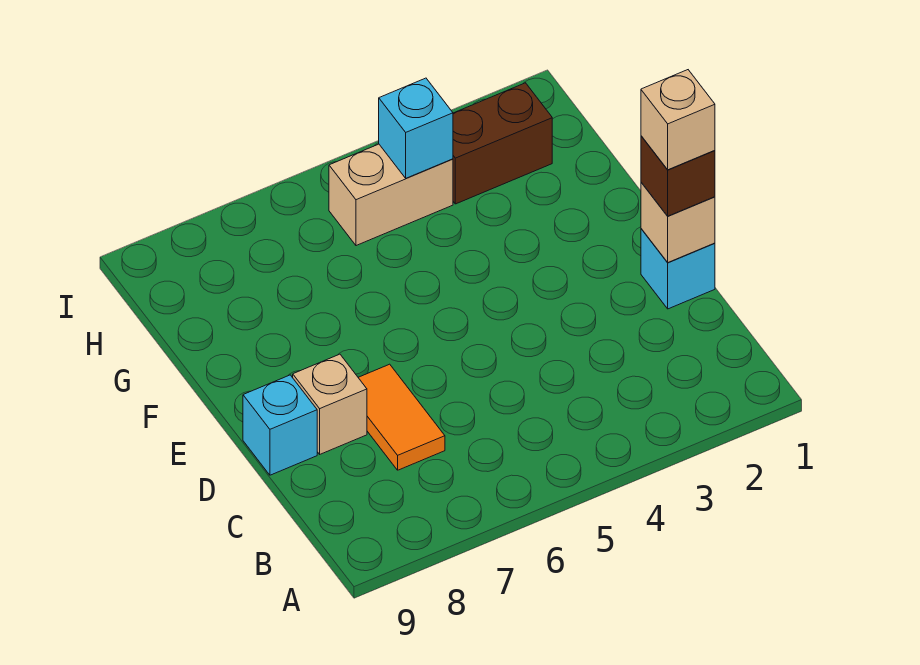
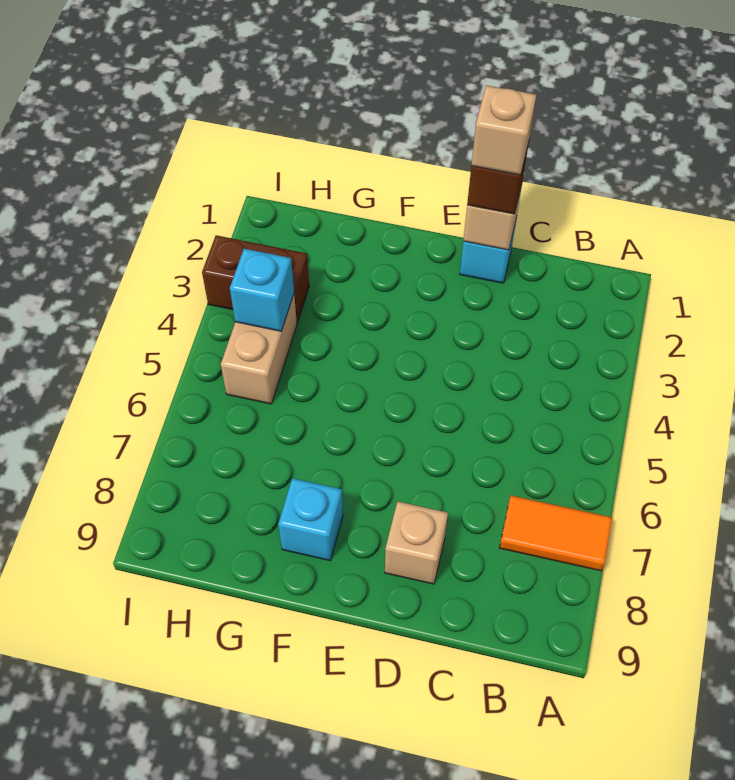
orange 1x2 tile [358,364,445,470] -> orange 1x2 tile moved to [500,495,612,571]
cyan 1x1 brick [243,375,317,475] -> cyan 1x1 brick moved to [278,478,343,560]
brown 1x2 brick [453,83,552,204] -> brown 1x2 brick turned to [202,235,309,323]

